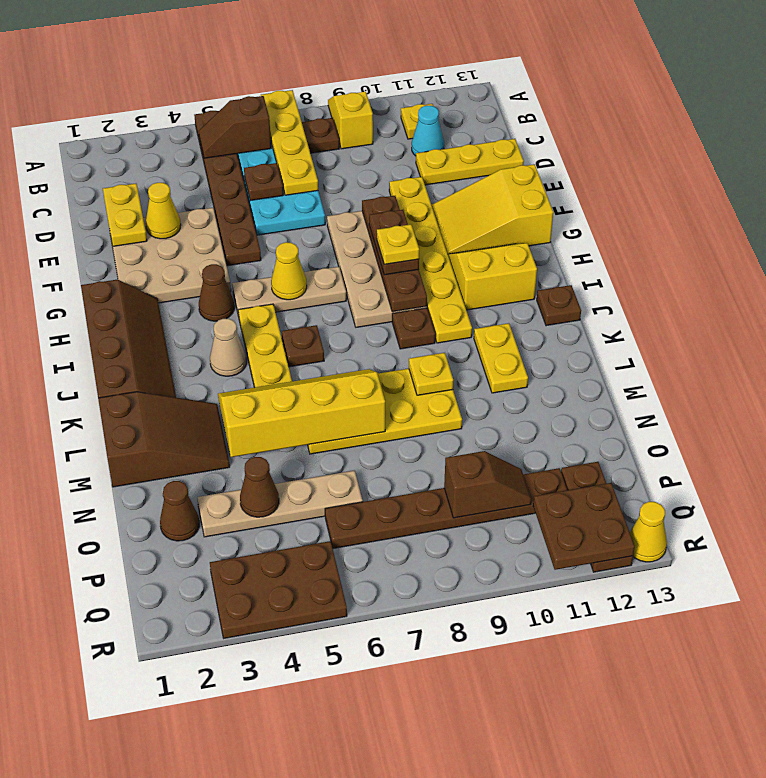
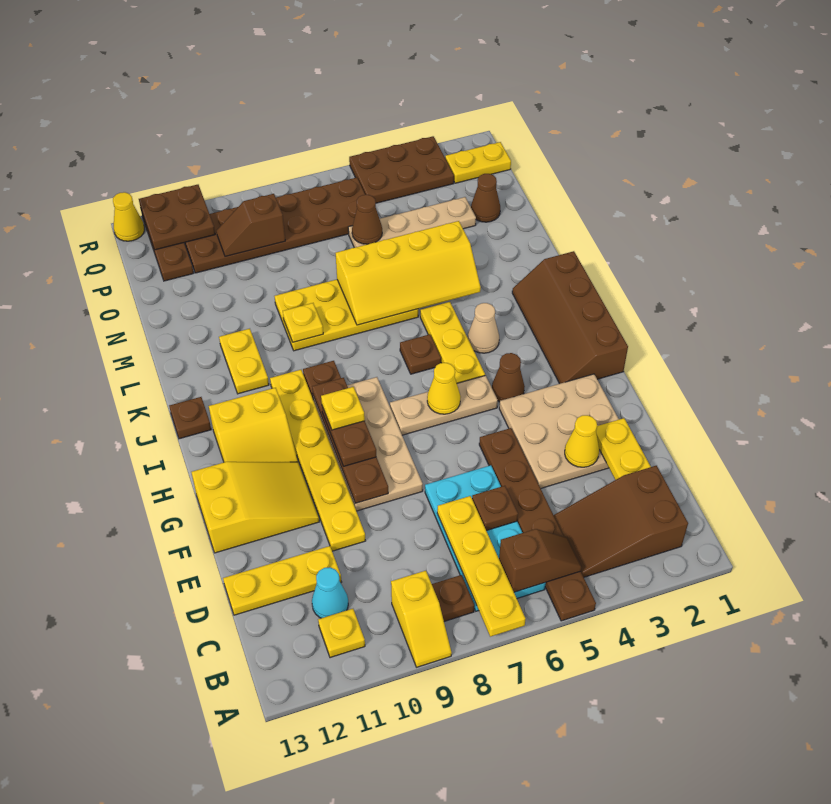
brown 2x3 slope [98,392,230,487] -> brown 2x3 slope moved to [554,466,688,577]
brown 1x1 cone [240,457,279,517] -> brown 1x1 cone moved to [352,195,382,244]
brown 1x6 plate [325,468,567,549] -> brown 2x6 plate [185,178,365,273]
none -> yellow 1x2 plate [445,142,511,183]

